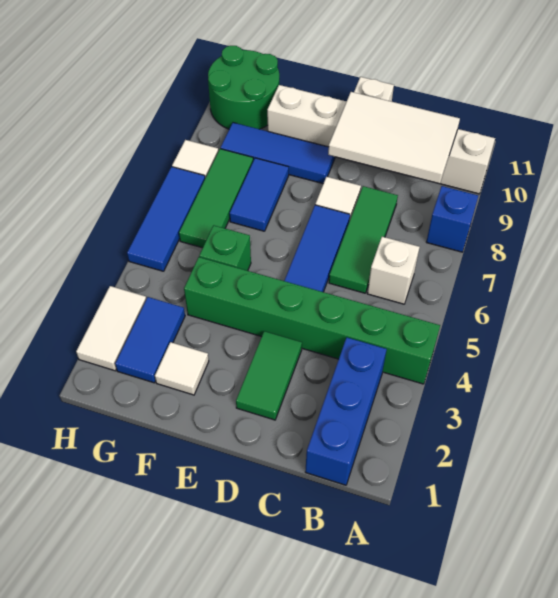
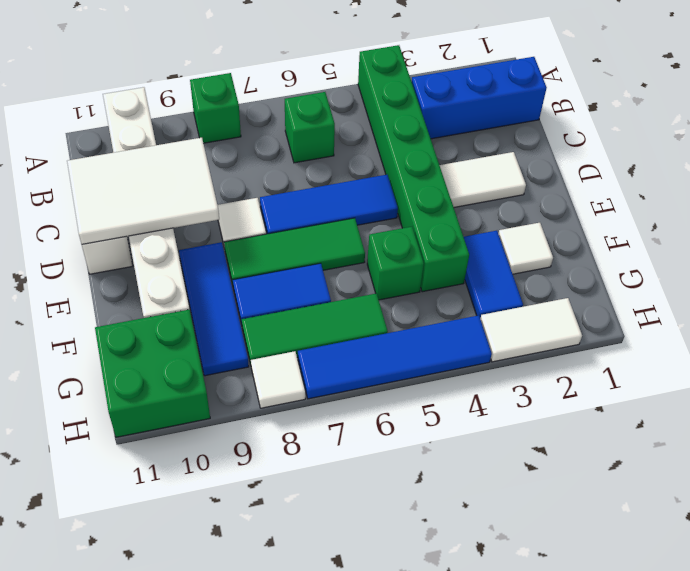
blue 1x1 brick [426,186,478,252] -> green 1x1 brick [190,73,241,143]
white 1x1 brick [367,237,420,304] -> green 1x1 brick [285,92,335,163]
white 2x3 tile [328,92,460,184] -> white 2x3 tile turned to [67,138,219,244]
green 1x3 tile [329,186,398,293] -> green 1x3 tile moved to [224,218,365,284]
green 1x2 tile [236,331,302,420] -> white 1x2 tile [440,152,526,207]
blue 1x2 tile [115,297,185,383] -> blue 1x2 tile turned to [464,231,523,318]
green 2x2 round brick [208,46,279,129] -> green 2x2 brick [95,309,210,437]
blue 1x3 tile [127,167,205,271] -> blue 1x4 tile [298,315,492,399]

